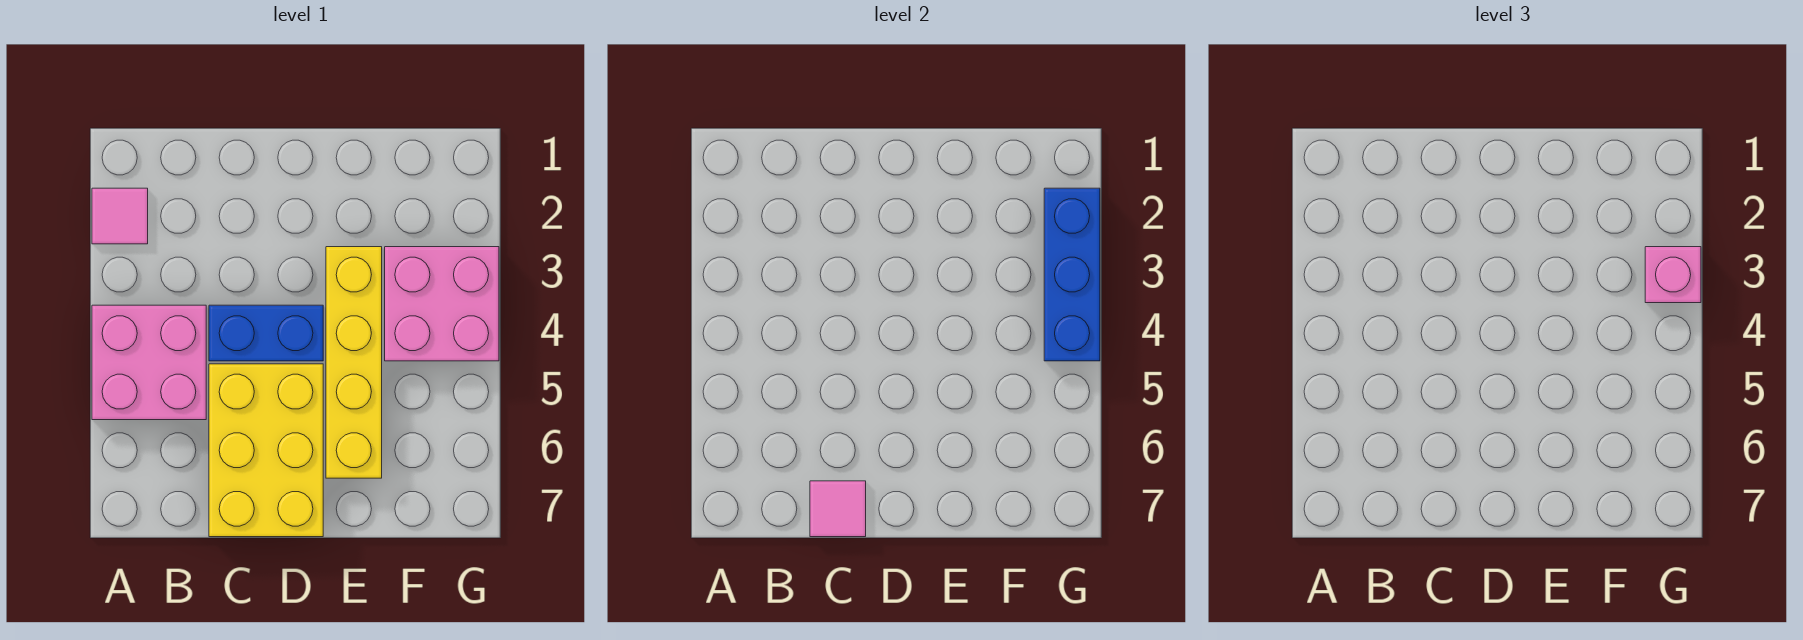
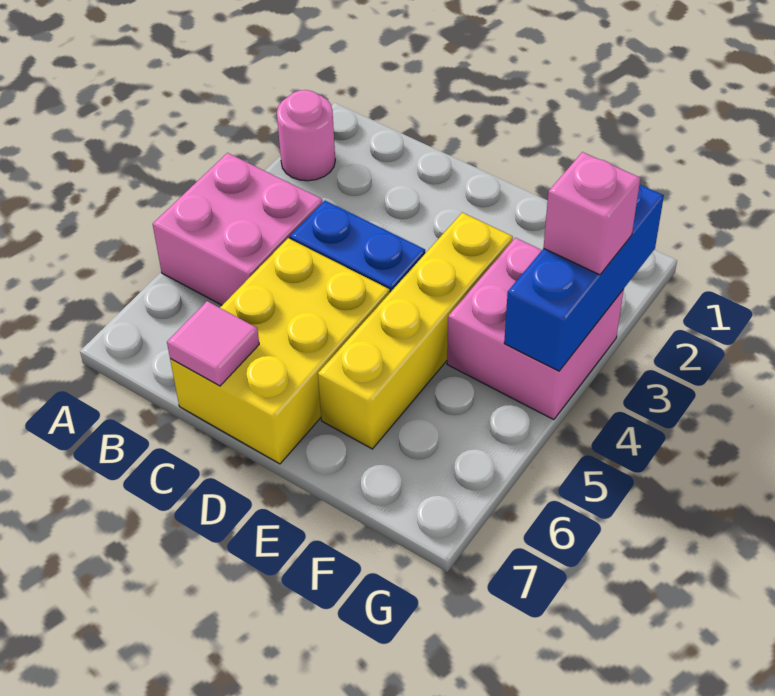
pink 1x1 tile [92,188,148,244] -> pink 1x1 round brick [277,90,335,181]

